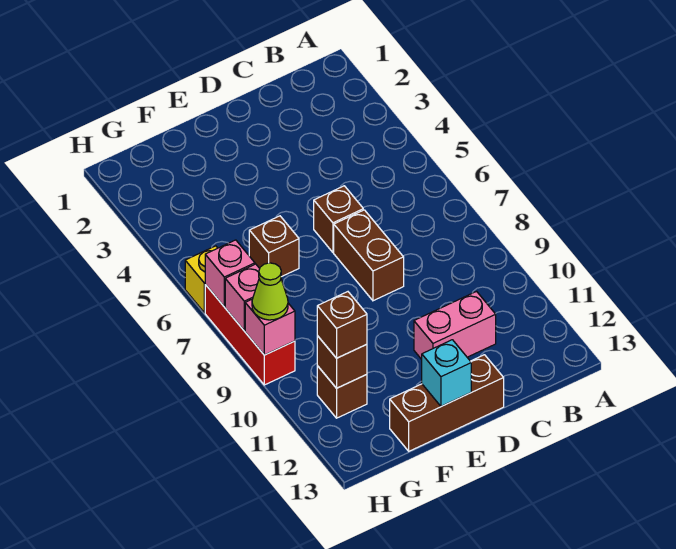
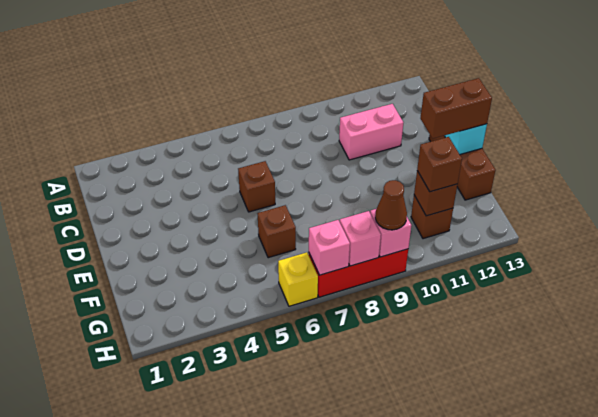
pink 1x2 brick [414,291,496,359] -> pink 1x2 brick turned to [339,104,403,160]
brown 1x2 brick [334,210,404,301] -> brown 1x2 brick moved to [420,78,492,138]
lime 1x1 cone [252,263,288,320] -> brown 1x1 cone [375,180,407,230]

